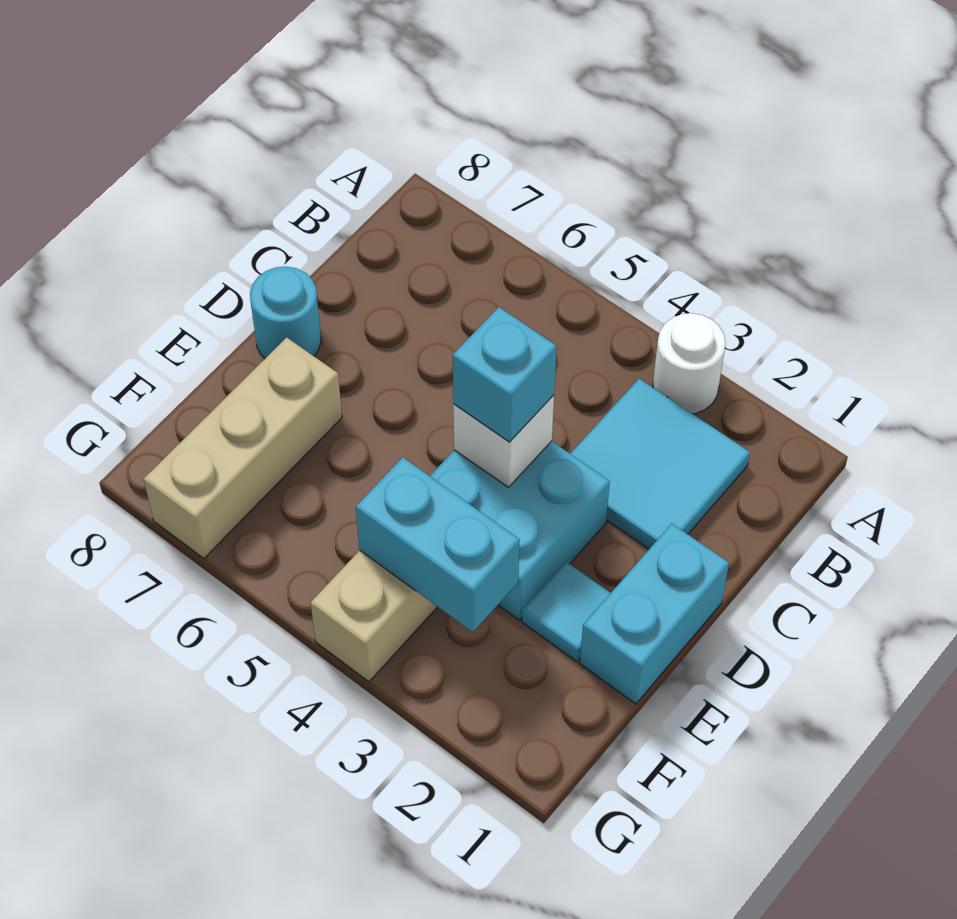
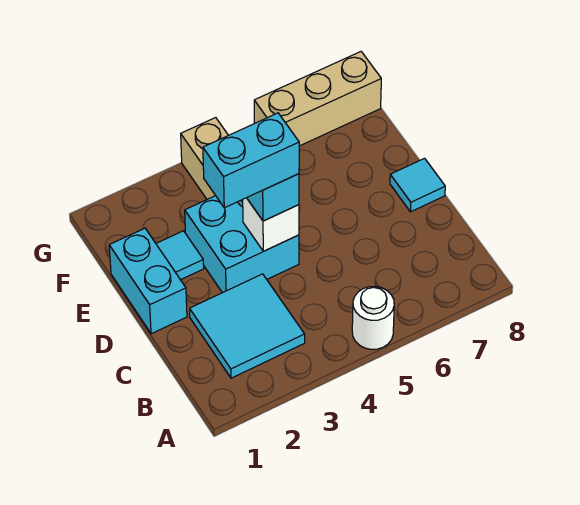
white 1x1 round brick [653,313,726,414] -> white 1x1 round brick moved to [352,286,394,349]
cyan 1x1 round brick [250,266,321,358] -> cyan 1x1 tile [390,158,445,212]
tan 1x3 brick [144,337,342,558] -> tan 1x3 brick turned to [254,52,381,146]
cyan 1x2 brick [356,457,520,632] -> cyan 1x2 brick moved to [203,113,299,208]

